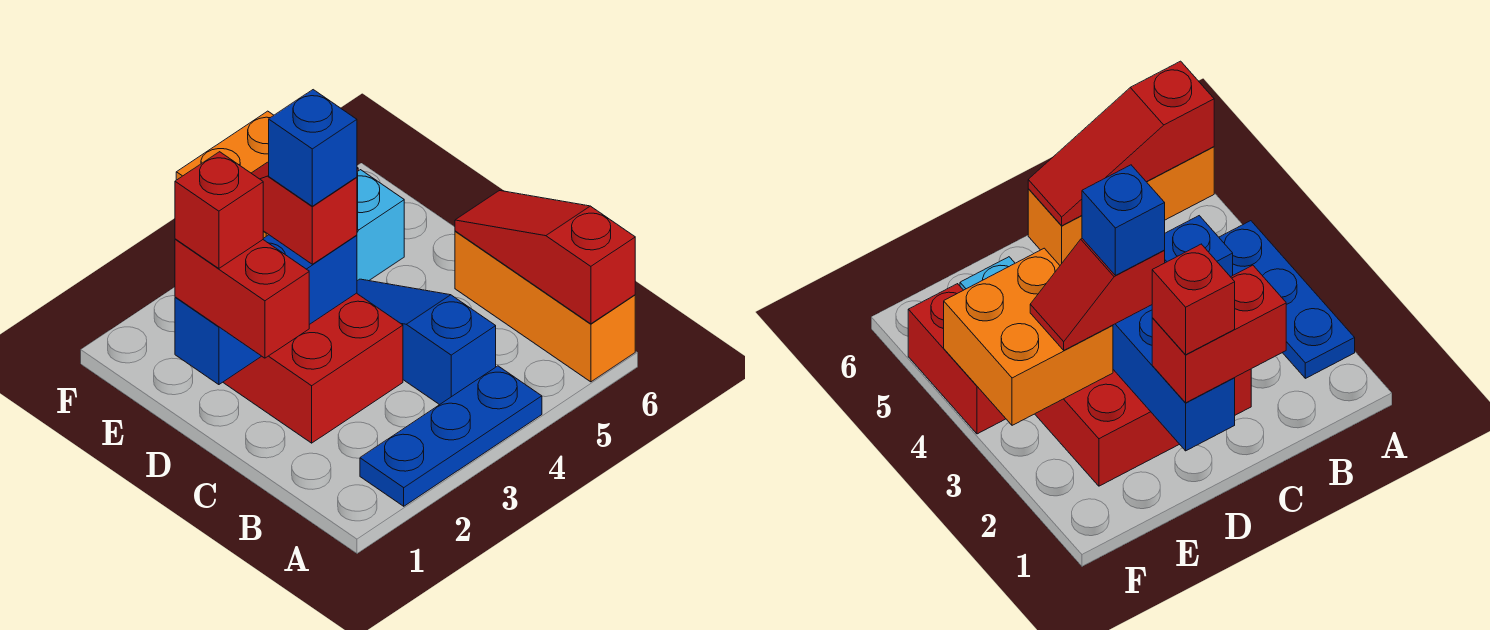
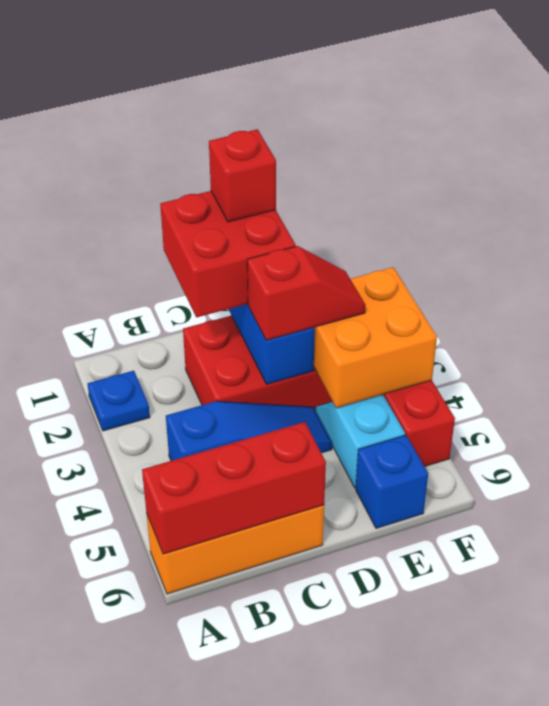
blue 1x3 plate [360,366,542,506] -> blue 1x1 plate [87,371,150,431]
red 1x3 slope [455,191,635,324] -> red 1x3 brick [142,422,326,554]
red 1x2 brick [175,239,309,358] -> red 2x2 brick [160,191,296,317]
blue 1x1 brick [269,90,357,206] -> blue 1x1 brick moved to [356,435,428,528]

